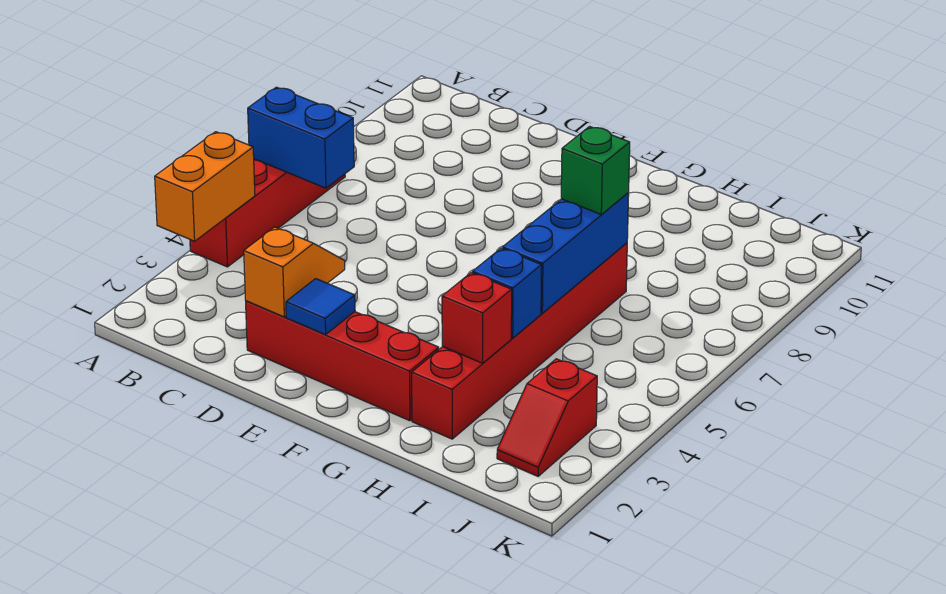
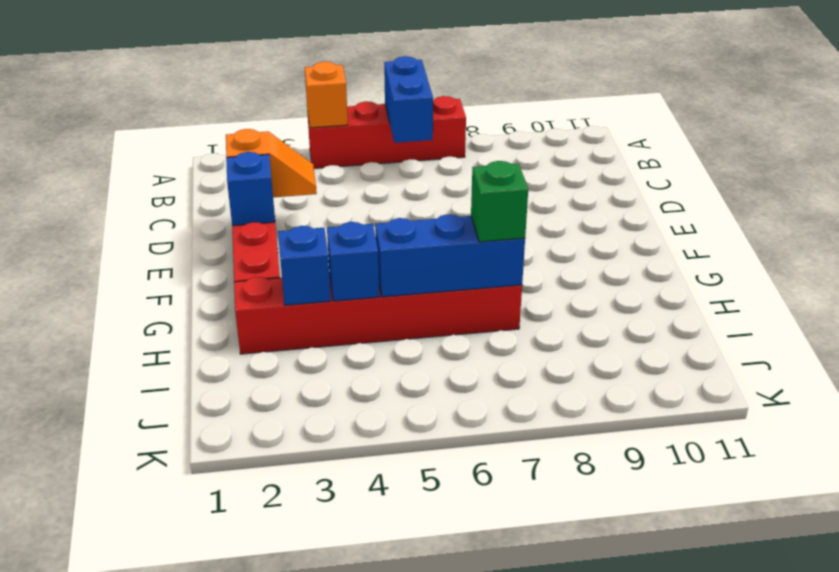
orange 1x2 brick [155,132,255,241] -> orange 1x1 brick [305,62,348,128]
blue 1x1 tile [286,279,355,335] -> blue 1x1 brick [226,152,275,226]
red 1x1 brick [442,273,512,363] -> blue 1x1 brick [278,226,331,305]
red 1x2 slope [497,359,597,476] -> none

